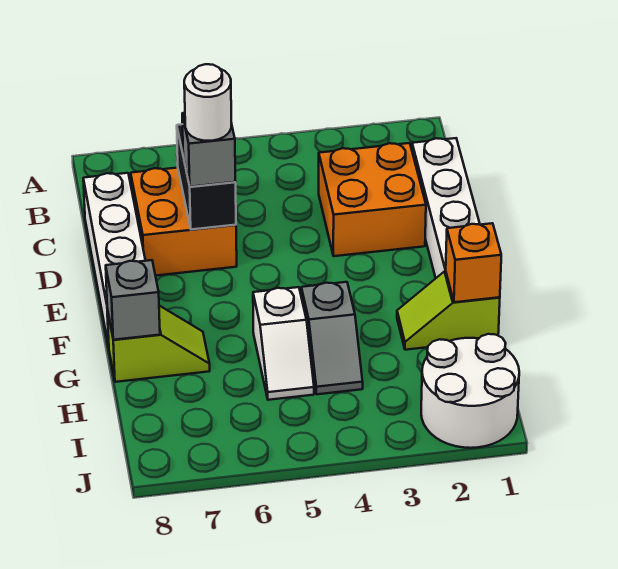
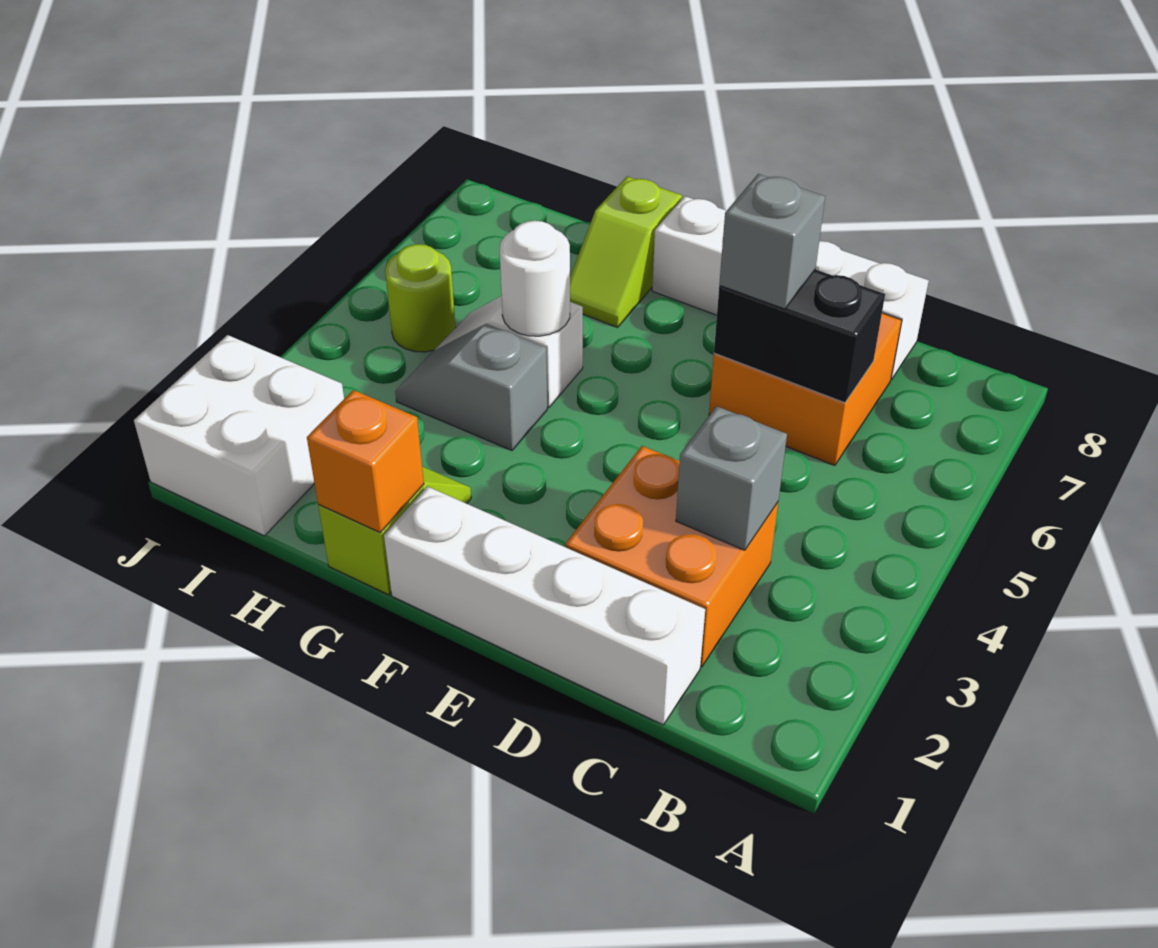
white 1x1 round brick [184,64,232,141] -> white 1x1 round brick moved to [500,221,570,336]
grey 1x1 brick [106,260,160,340] -> grey 1x1 brick moved to [676,406,787,550]
white 2x2 round brick [421,334,519,448] -> white 2x2 brick [134,335,344,536]
none -> lime 1x1 round brick [385,244,455,352]

